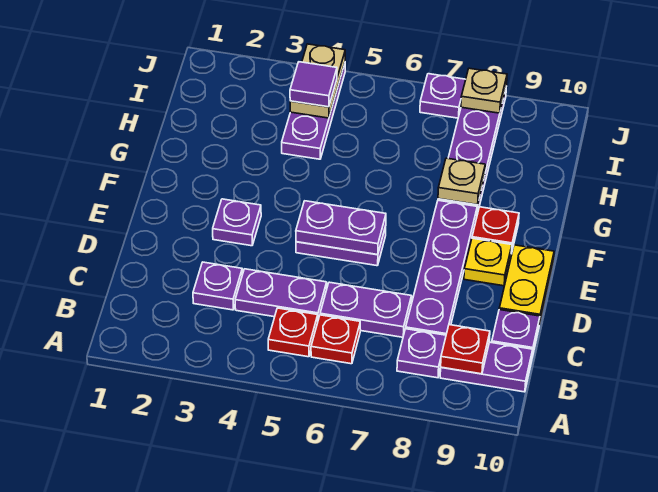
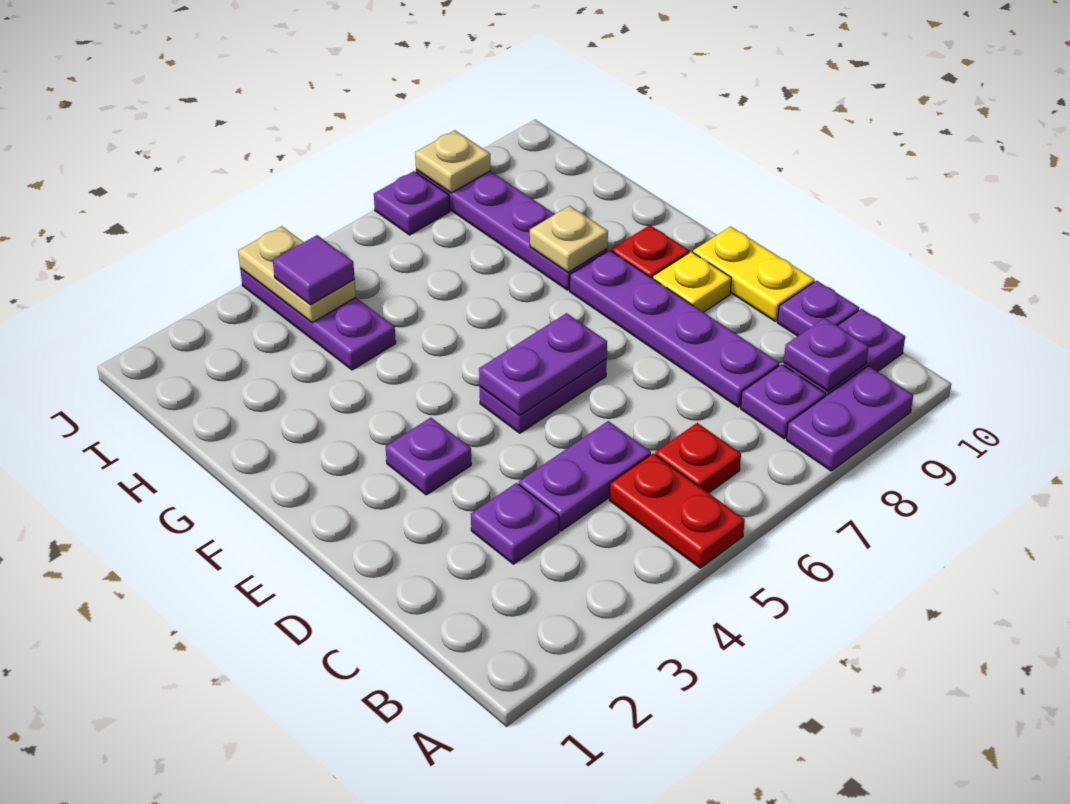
red 1x1 plate [268,308,318,357] -> red 1x2 plate [610,453,745,568]
red 1x1 plate [441,325,490,374] -> purple 1x1 plate [784,318,868,391]
purple 1x2 plate [320,282,412,337] -> purple 1x2 plate moved to [786,366,913,471]

